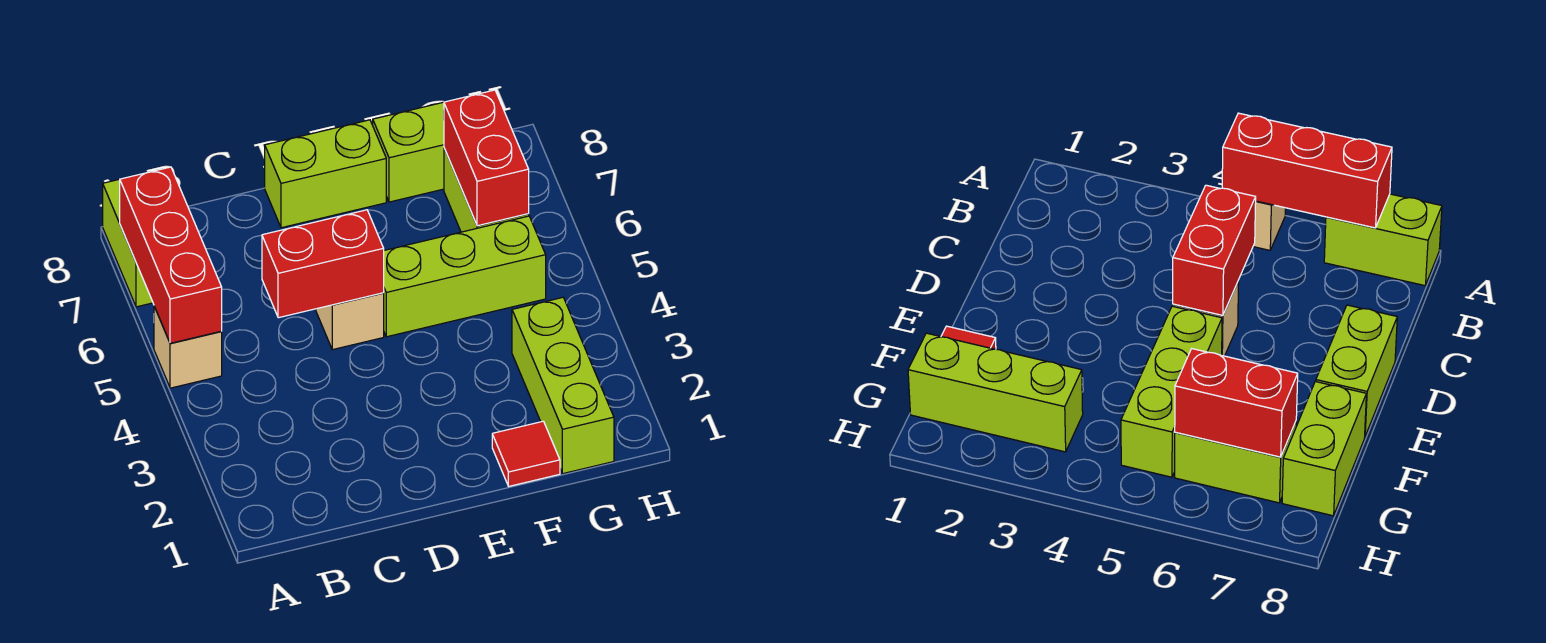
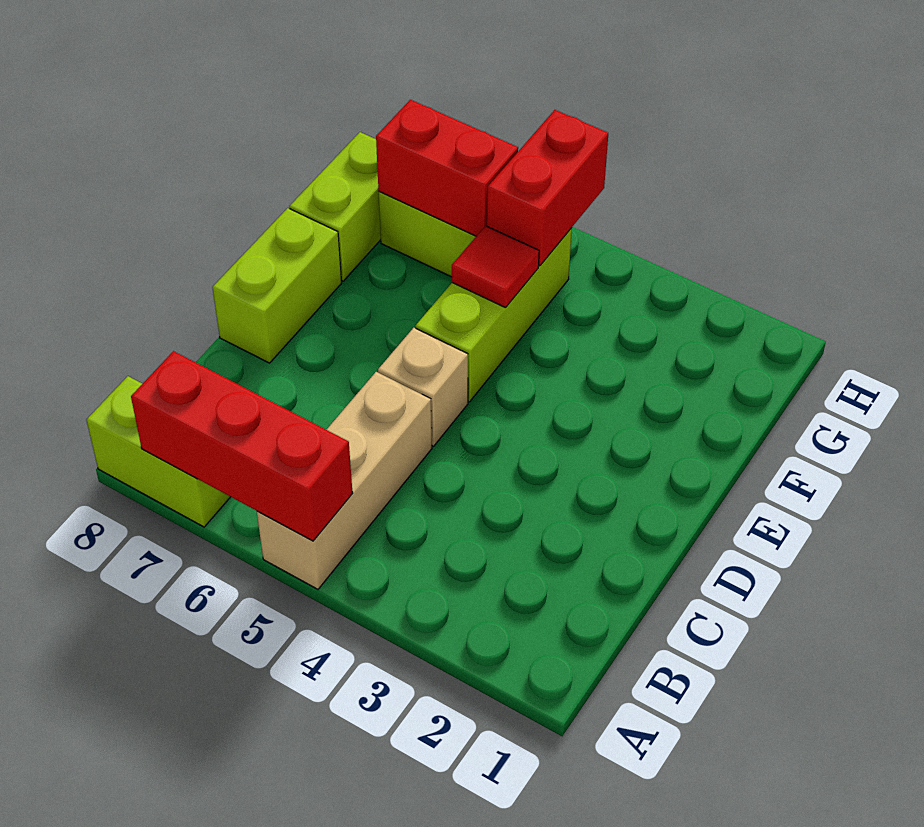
tan 1x1 brick [154,307,222,388] -> tan 1x3 brick [257,372,432,589]
red 1x2 brick [262,210,384,318] -> red 1x2 brick moved to [487,110,608,266]
red 1x1 tile [492,421,560,486] -> red 1x1 tile moved to [452,226,539,308]
lime 1x3 brick [512,297,614,474] -> none

